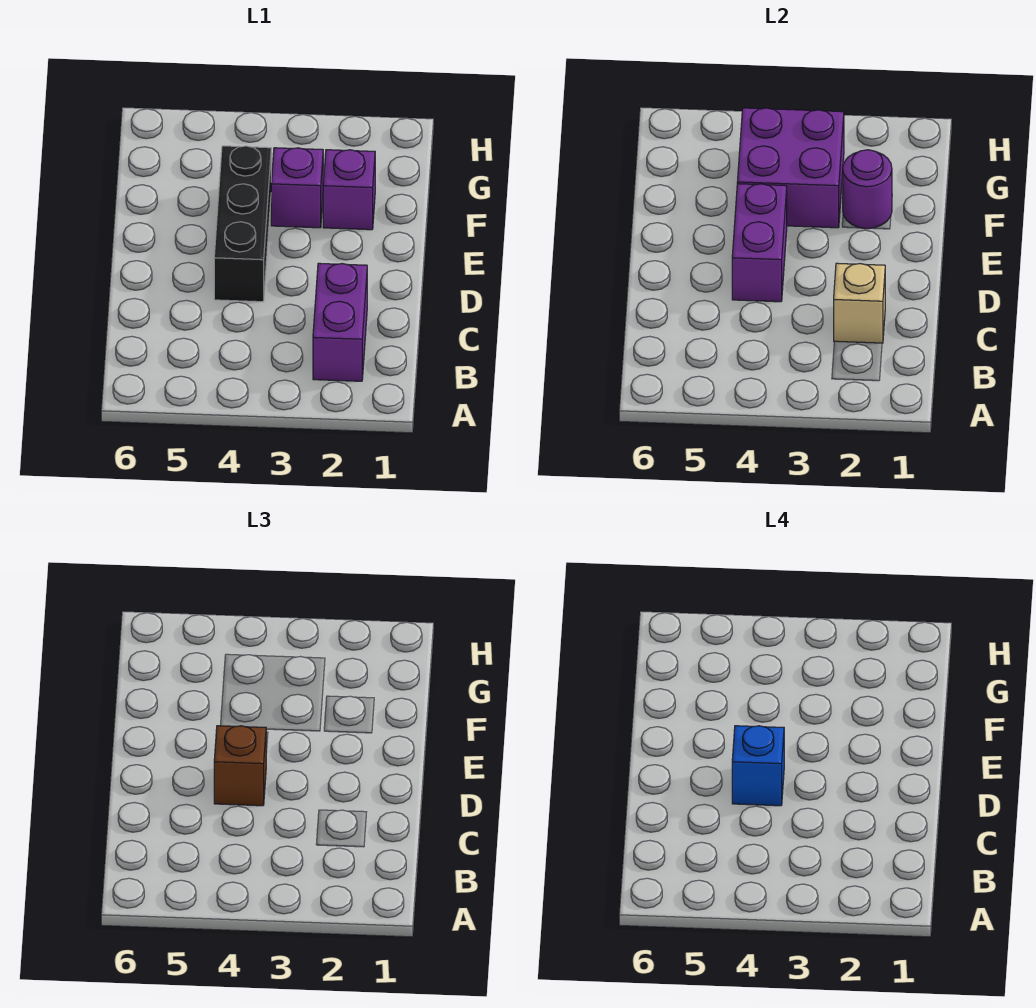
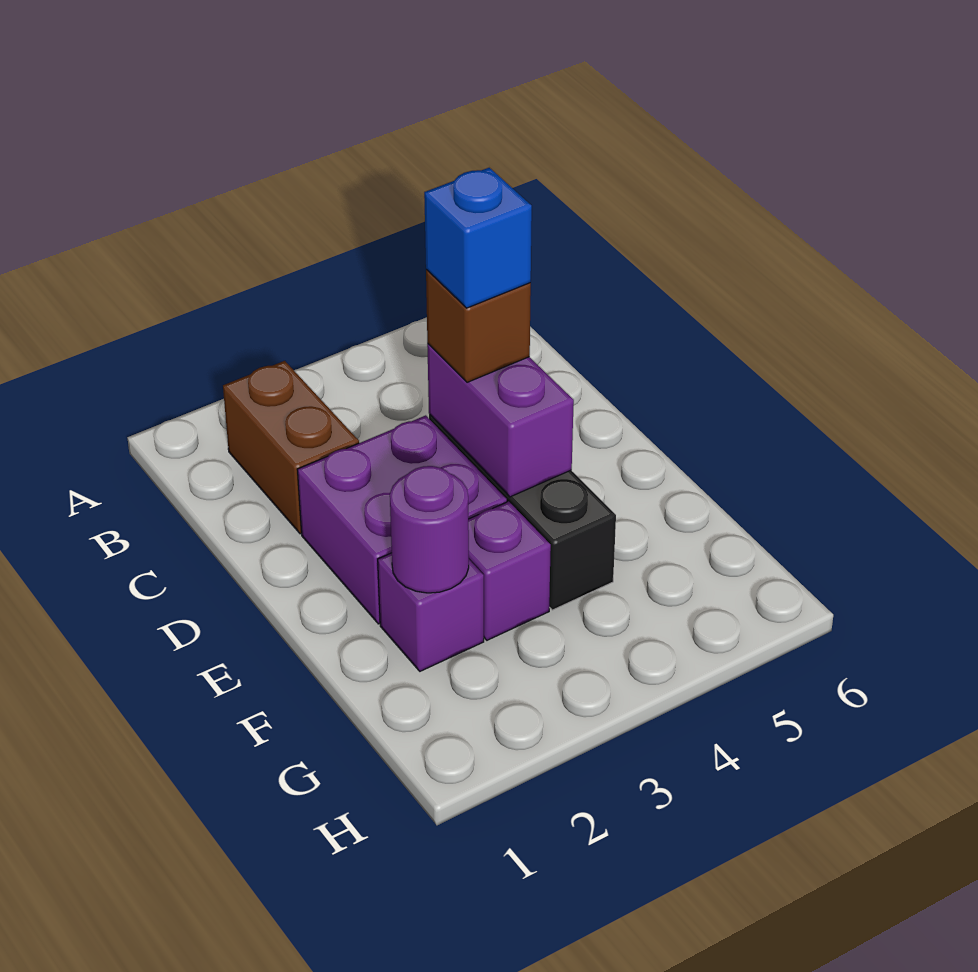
purple 1x2 brick [313,263,367,381] -> brown 1x2 brick [223,361,359,534]
tan 1x1 brick [834,263,885,343] -> none
purple 2x2 brick [737,108,844,228] -> purple 2x2 brick moved to [297,415,507,624]

